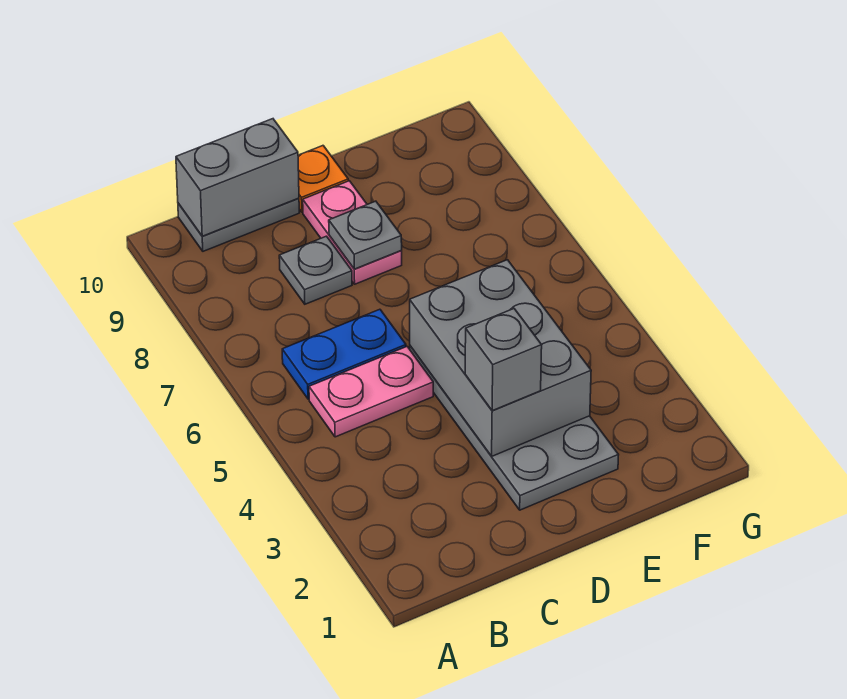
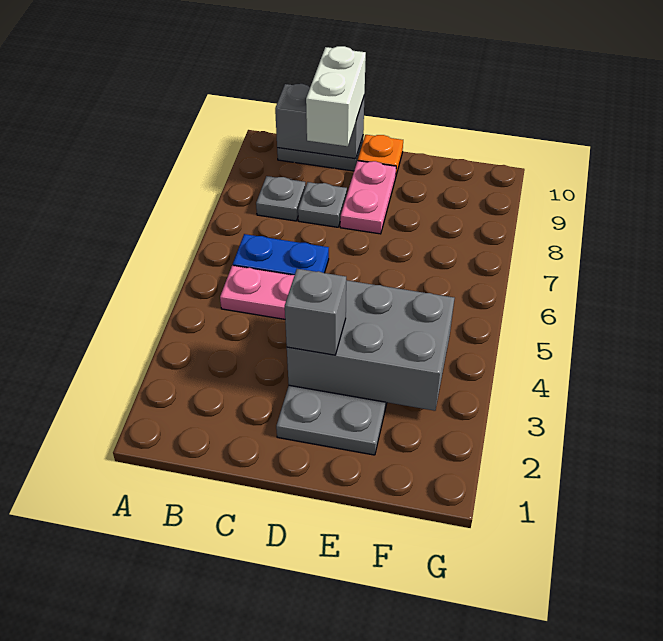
none -> white 1x2 brick [306,46,366,146]
grey 2x3 brick [410,260,591,456] -> grey 2x3 brick turned to [287,280,454,411]
grey 1x1 plate [329,201,402,269] -> grey 1x1 plate moved to [256,176,306,221]

